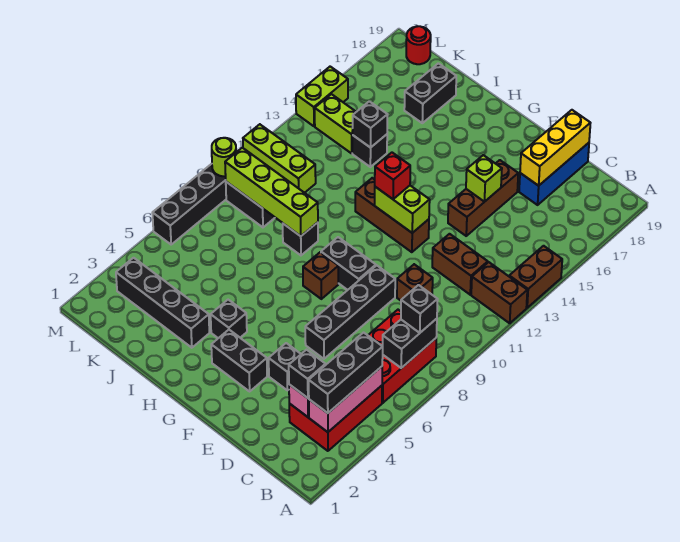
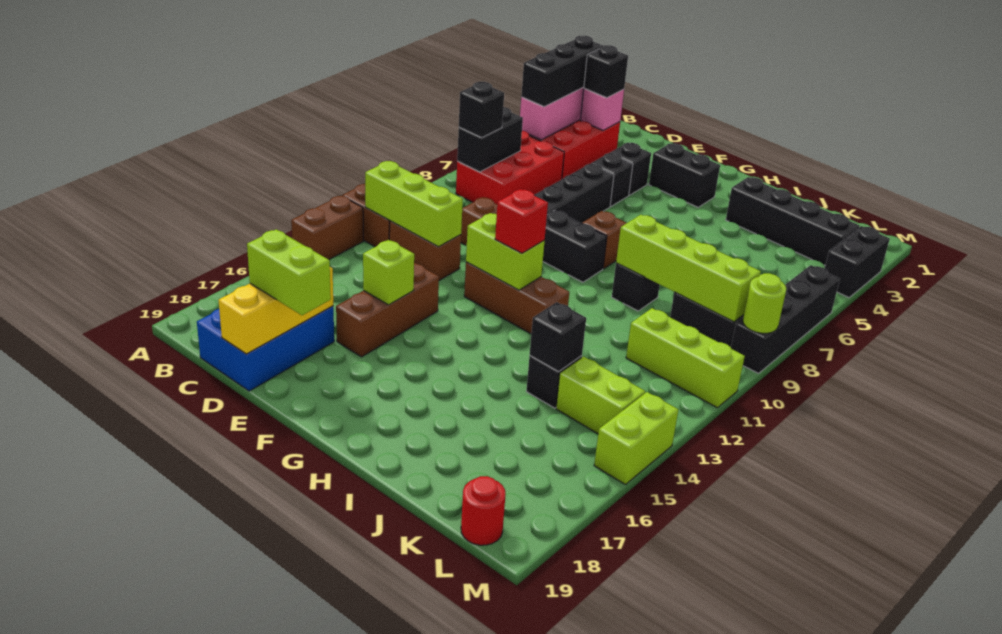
none -> lime 1x3 brick [365,161,463,247]
blue 1x3 brick [519,143,589,205] -> blue 2x3 brick [197,306,334,391]
none -> lime 1x2 brick [247,229,331,315]
black 1x1 brick [211,300,247,338] -> black 1x1 brick moved to [591,153,633,206]
black 1x2 brick [404,63,456,123] -> black 1x2 brick moved to [824,226,890,297]

